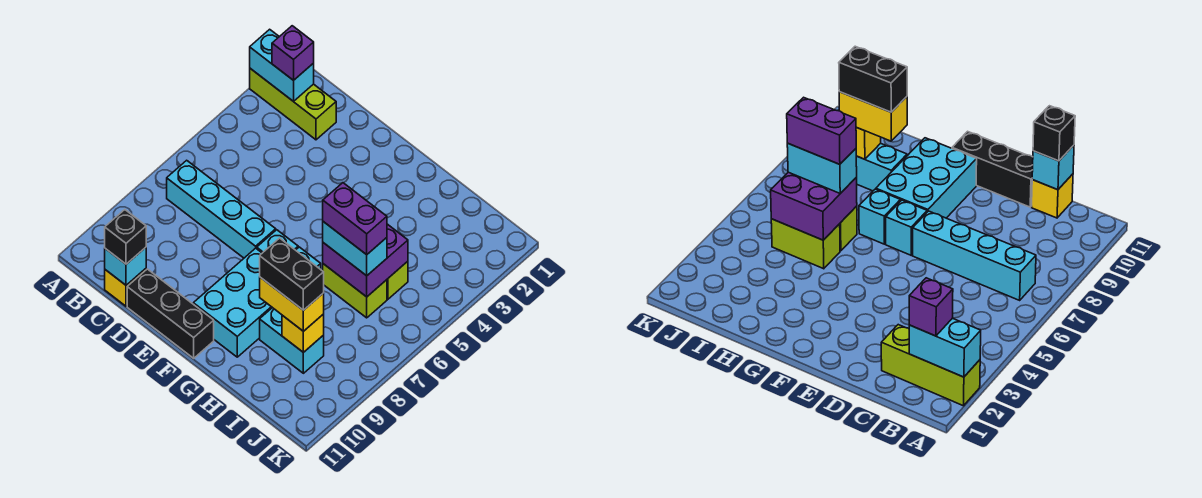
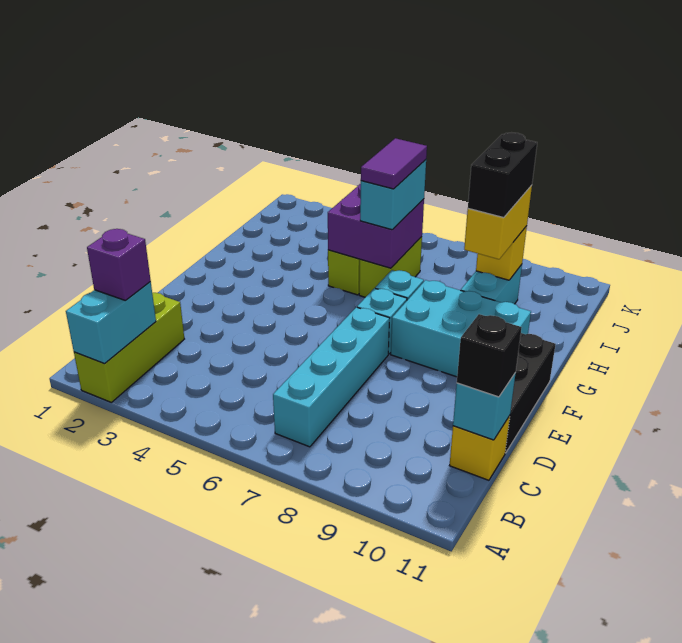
purple 1x2 brick [323,183,387,255] -> purple 1x2 tile [361,138,427,189]

